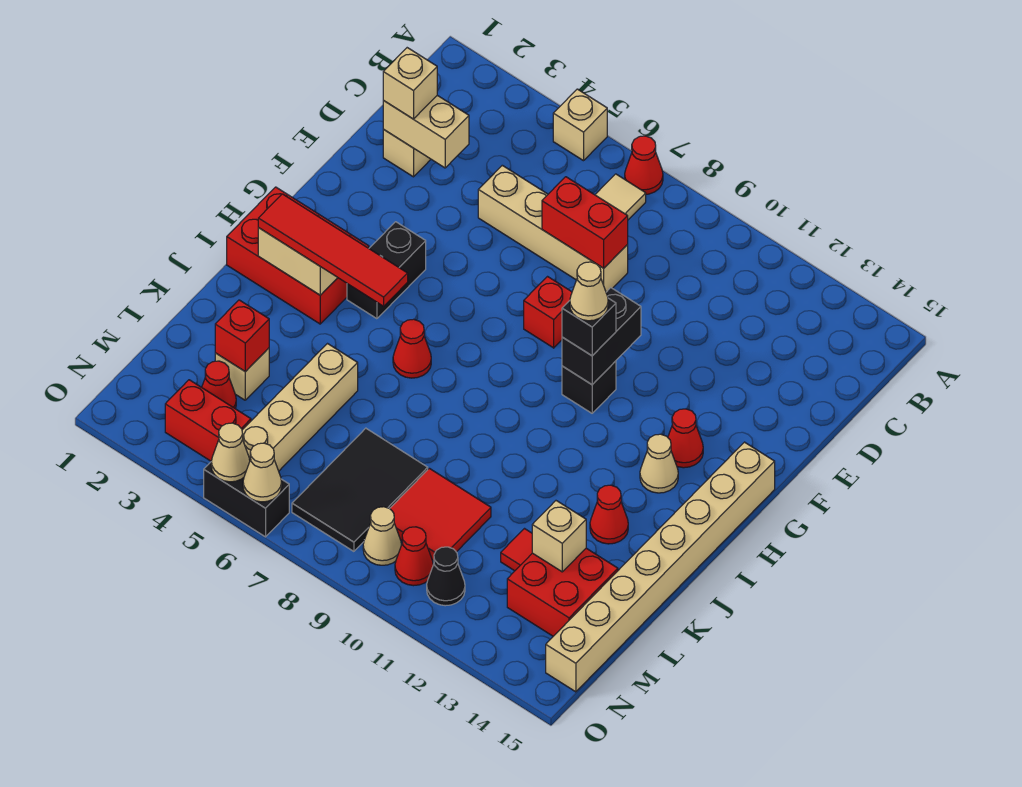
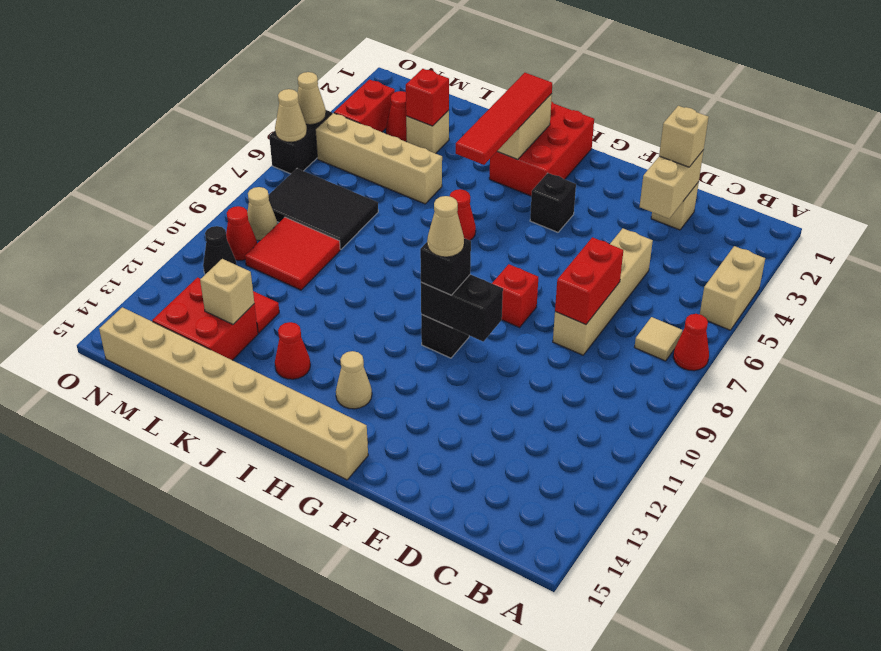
tan 1x1 brick [553,89,607,161] -> tan 1x2 brick [700,246,765,330]
black 1x2 brick [347,222,426,319] -> black 1x1 brick [530,173,576,232]
red 1x1 cone [668,409,703,468] -> none

